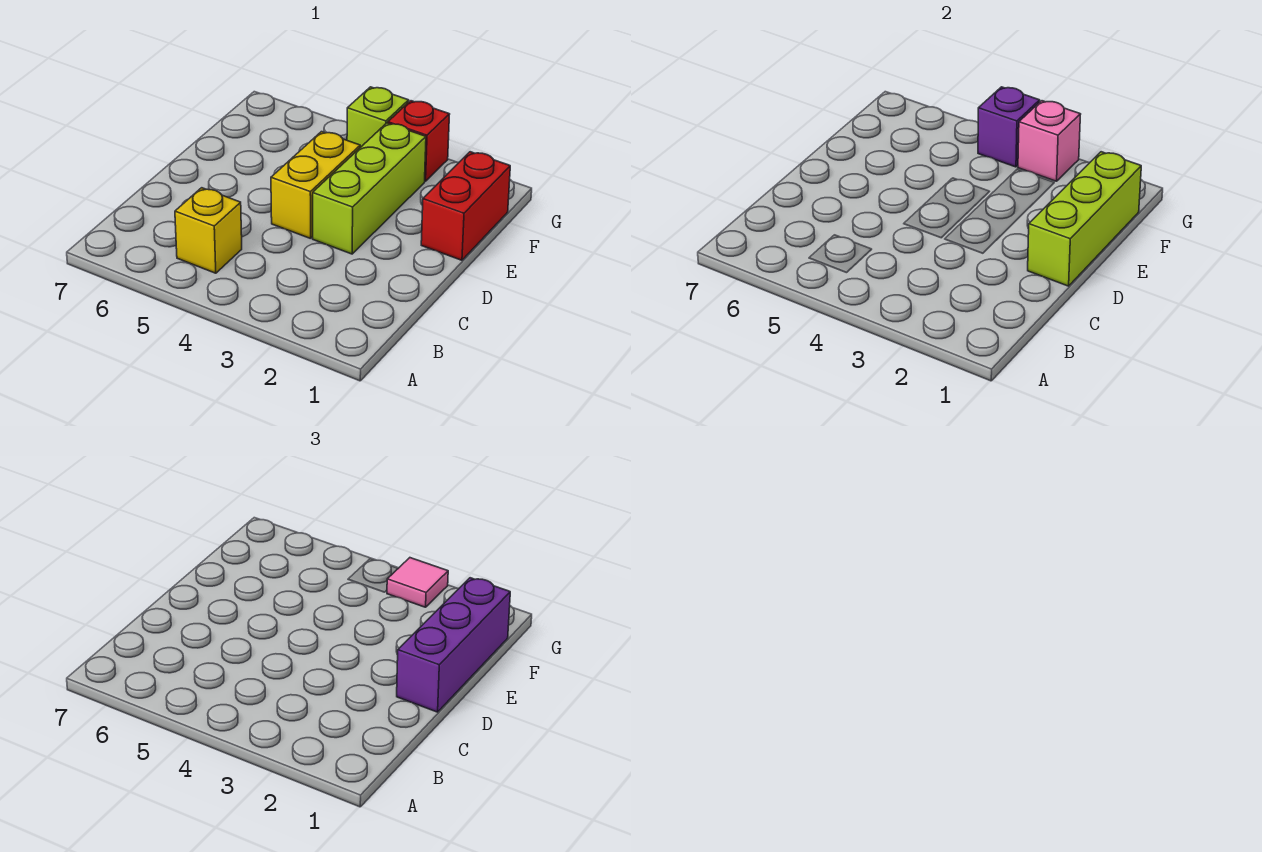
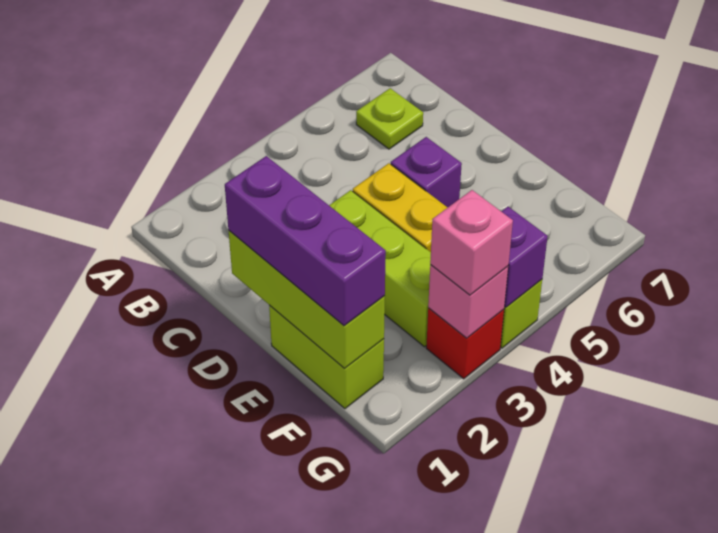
yellow 1x1 brick [175,188,242,273] -> none
none -> lime 1x1 plate [356,88,423,149]
none -> purple 1x1 brick [391,137,462,207]
red 1x2 brick [421,152,510,260] -> lime 1x2 brick [269,305,384,409]
pink 1x1 tile [387,558,448,607] -> pink 1x1 brick [430,190,513,295]

